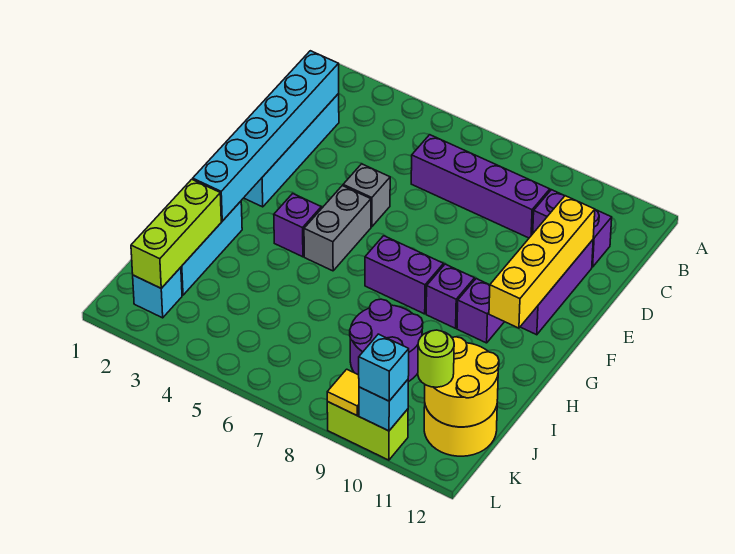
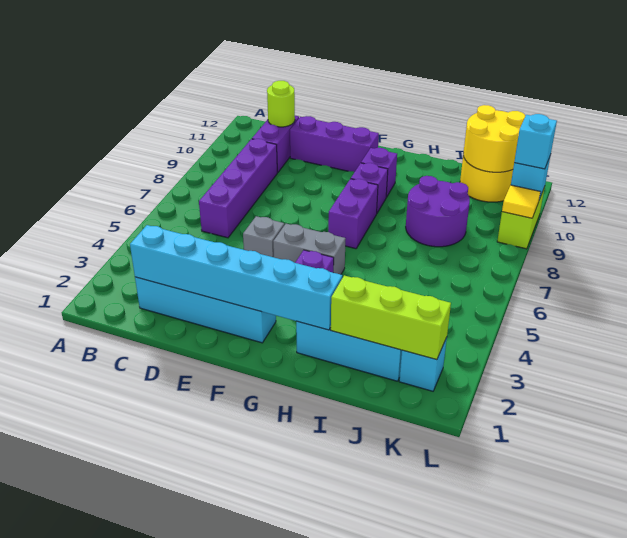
yellow 1x4 brick [489,196,595,328] -> none
lime 1x1 round brick [418,330,454,387] -> lime 1x1 round brick moved to [267,81,295,127]

